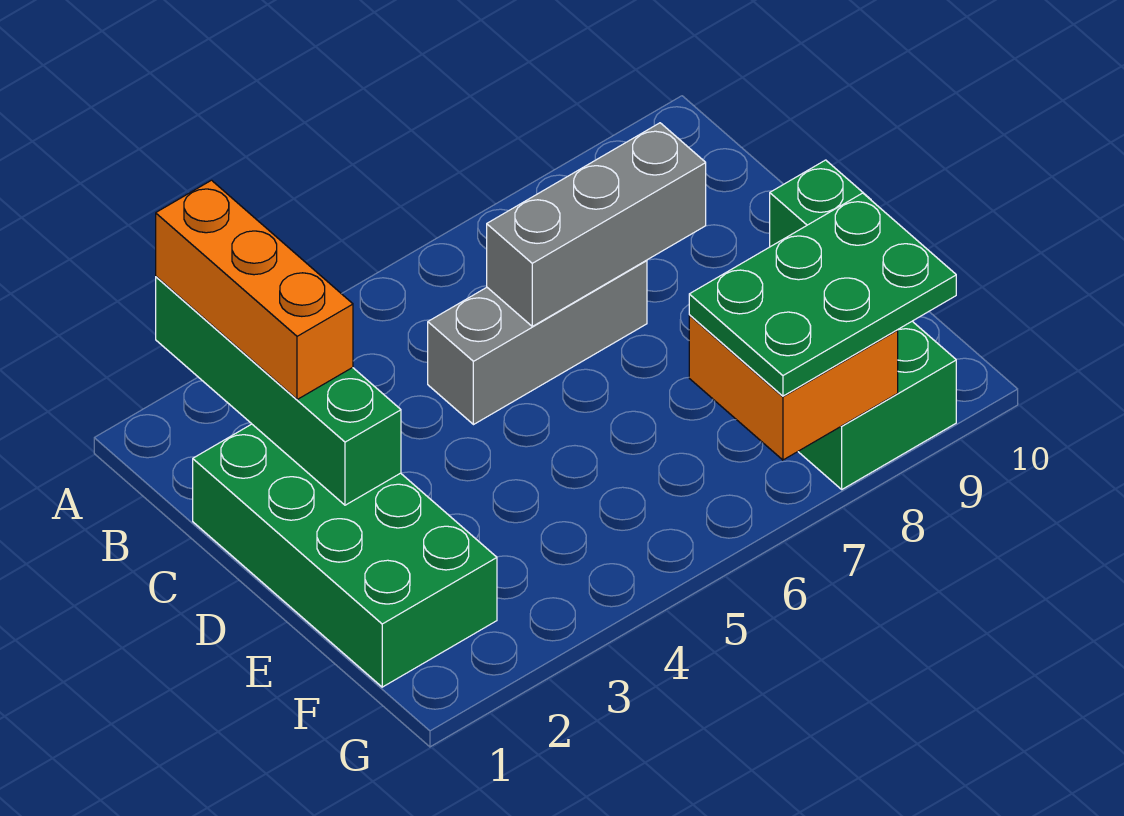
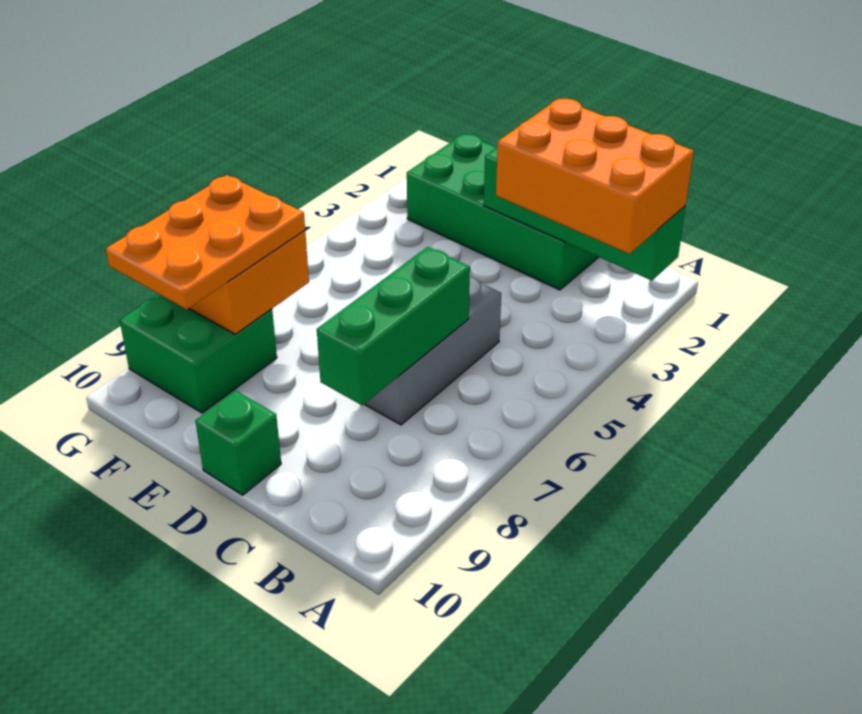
orange 1x3 brick [156,180,353,400] -> orange 2x3 brick [496,99,694,254]
grey 1x3 brick [487,123,706,326] -> green 1x3 brick [317,247,470,405]
green 2x3 plate [689,193,956,396] -> orange 2x3 plate [106,175,305,309]

